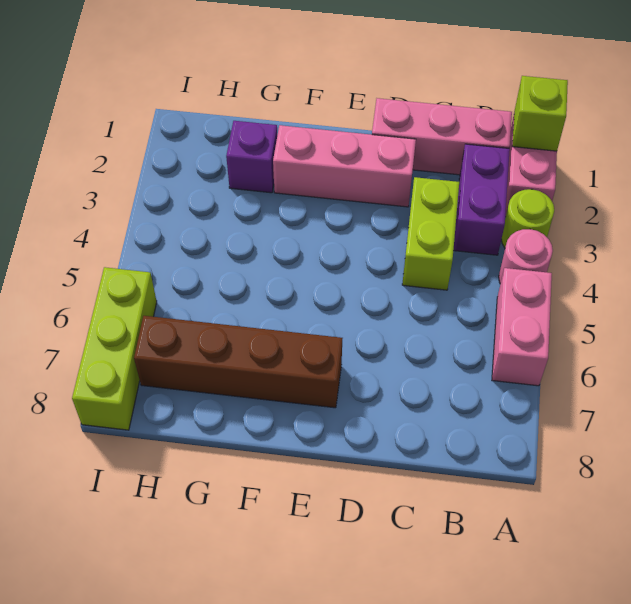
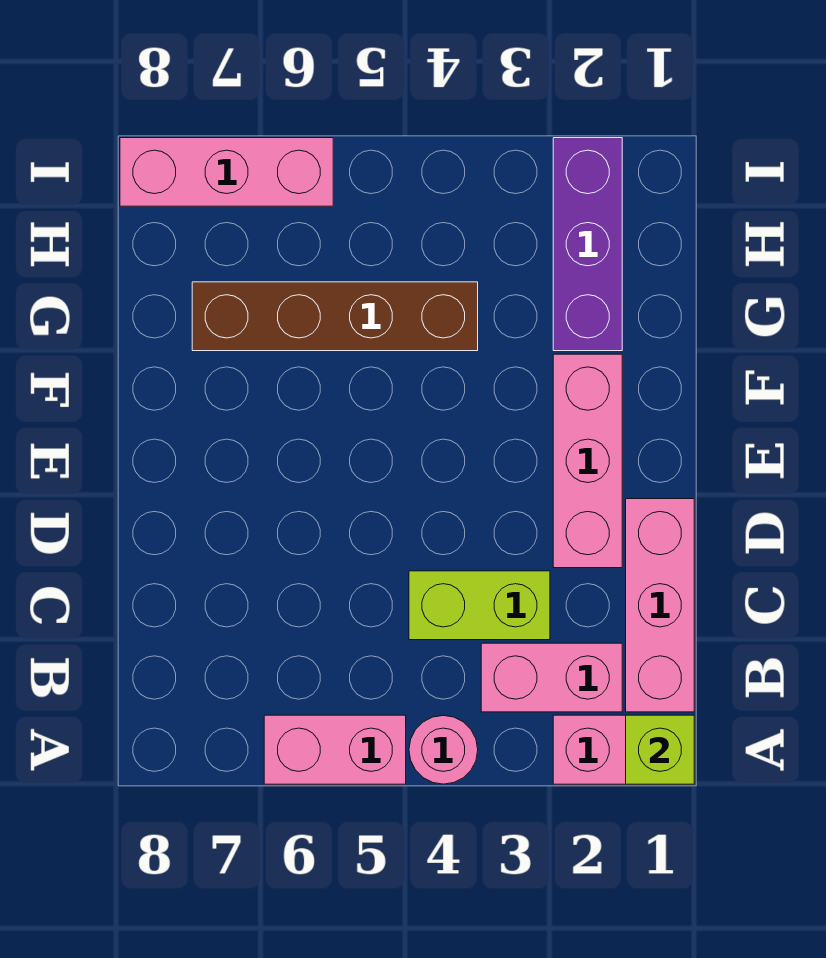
lime 1x1 round brick [502,189,554,248] -> none
purple 1x2 brick [453,144,510,255] -> pink 1x2 brick [481,643,622,712]
brown 1x4 brick [134,316,342,408] -> brown 1x4 brick turned to [192,282,478,351]
purple 1x1 brick [226,121,277,193] -> purple 1x3 brick [553,138,622,351]
lime 1x3 brick [72,267,157,430] -> pink 1x3 brick [120,138,333,206]

